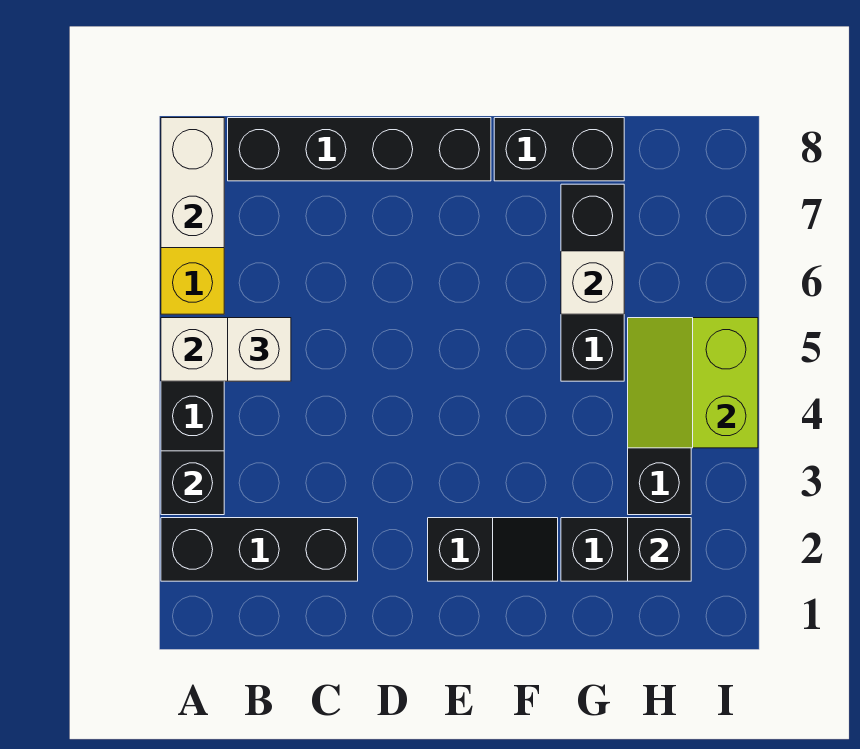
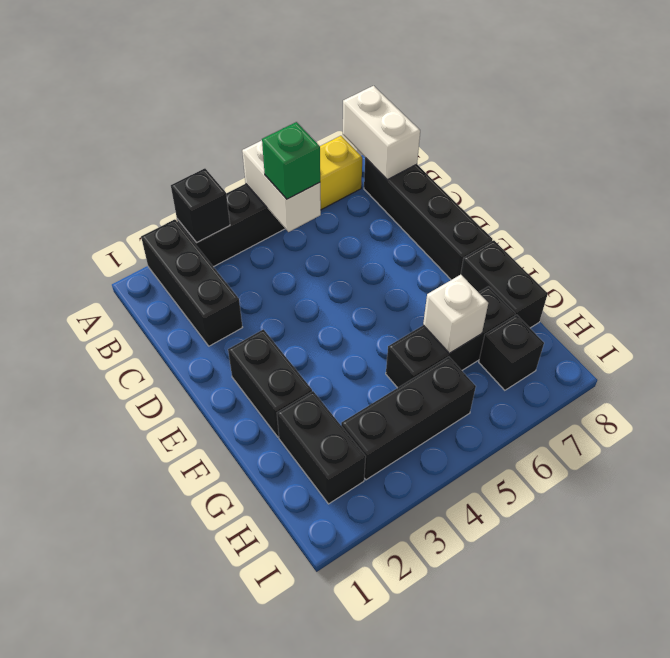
white 1x2 brick [161,118,224,248] -> white 1x2 brick turned to [343,86,420,180]
white 1x1 brick [228,318,291,381] -> green 1x1 brick [262,122,320,199]
black 1x2 slope [428,518,558,581] -> black 1x2 brick [228,329,312,437]
black 1x1 brick [628,518,691,581] -> black 1x1 brick moved to [479,315,544,390]
lime 2x2 slope [628,318,758,448] -> none

